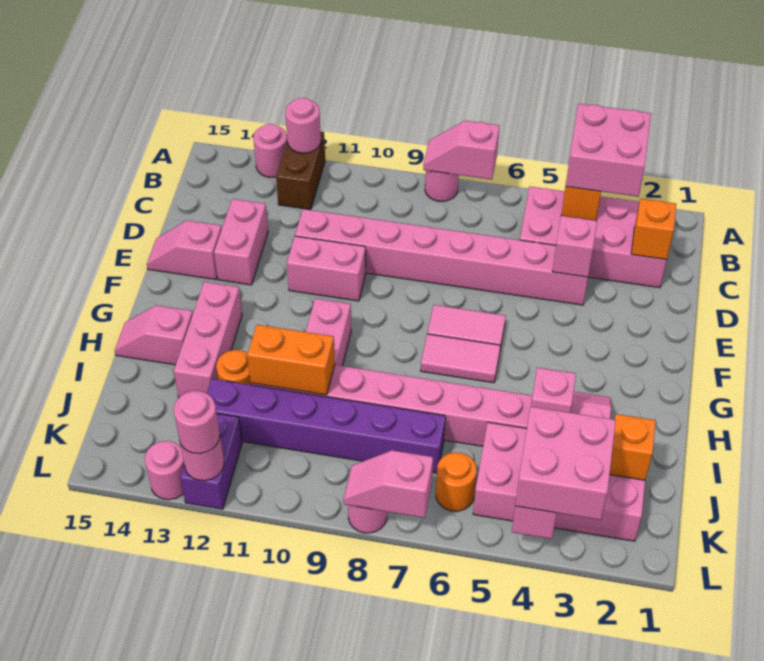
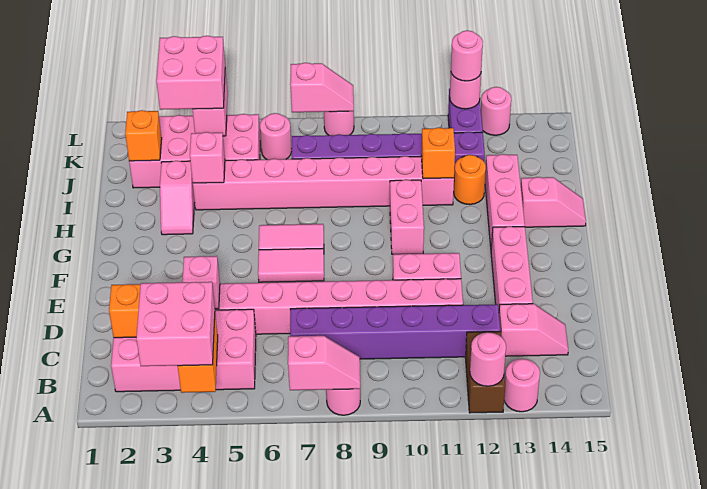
none -> purple 1x6 brick [290,304,500,359]
pink 1x2 brick [214,199,268,285] -> pink 1x3 brick [491,226,533,309]
pink 1x2 slope [147,220,222,280] -> pink 1x2 slope moved to [499,304,568,356]
orange 1x2 brick [247,325,335,395] -> orange 1x1 brick [421,128,455,179]
orange 1x1 round brick [436,452,477,511] -> pink 1x1 round brick [260,113,292,160]

